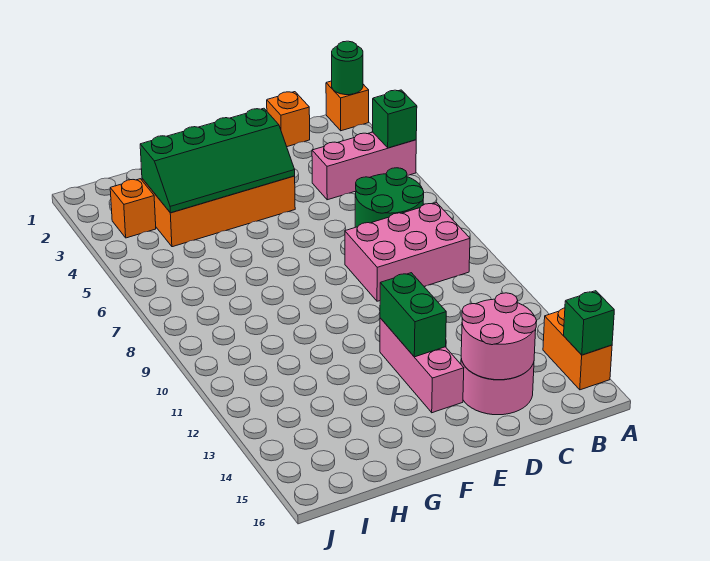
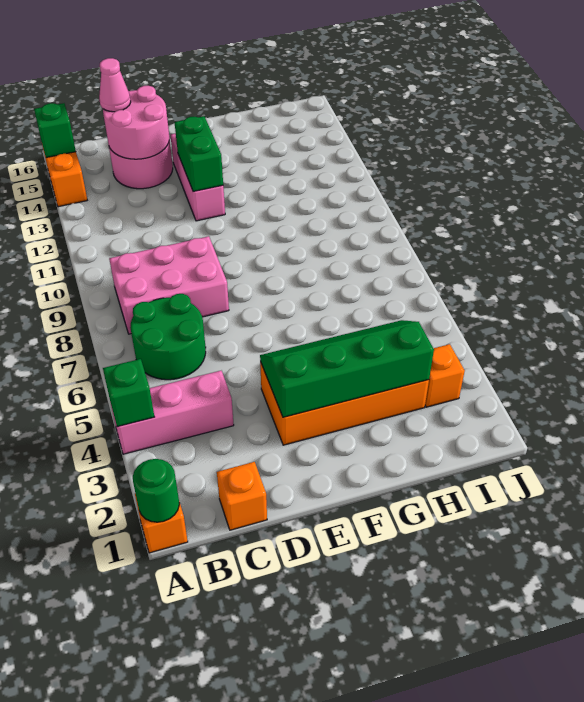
none -> pink 1x1 cone [99,58,131,112]

